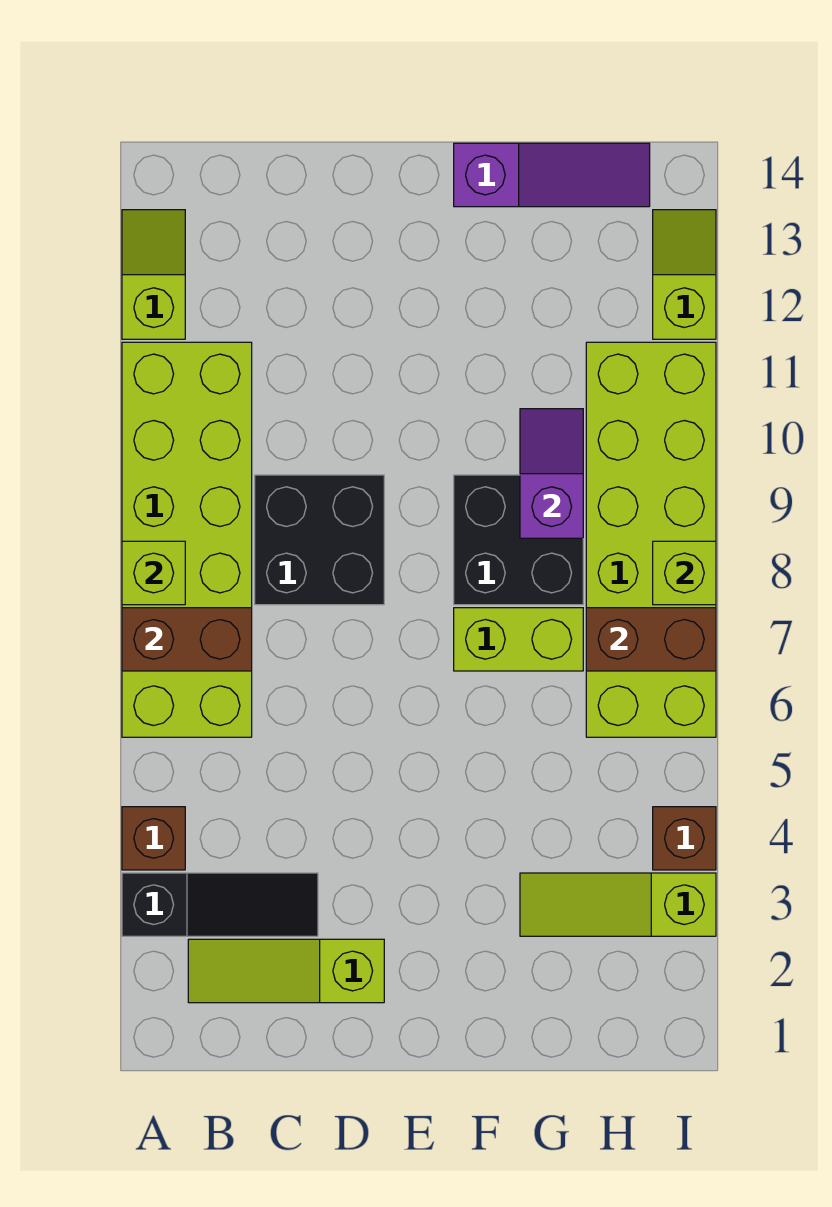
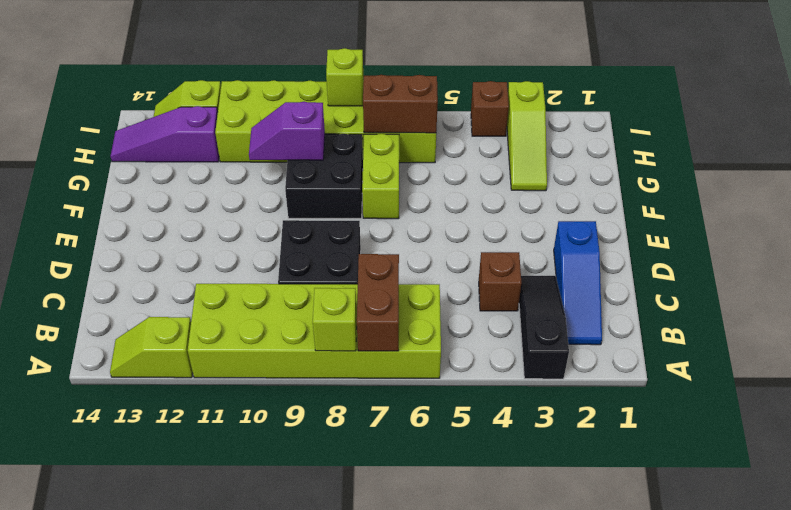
brown 1x1 brick [122,807,185,870] -> brown 1x1 brick moved to [479,252,521,311]
lime 1x3 slope [188,939,384,1003] -> blue 1x3 slope [554,221,602,345]
purple 1x3 slope [454,143,650,207] -> purple 1x3 slope turned to [111,106,219,162]
brown 1x2 brick [586,608,716,671] -> brown 1x2 brick turned to [363,75,438,133]

